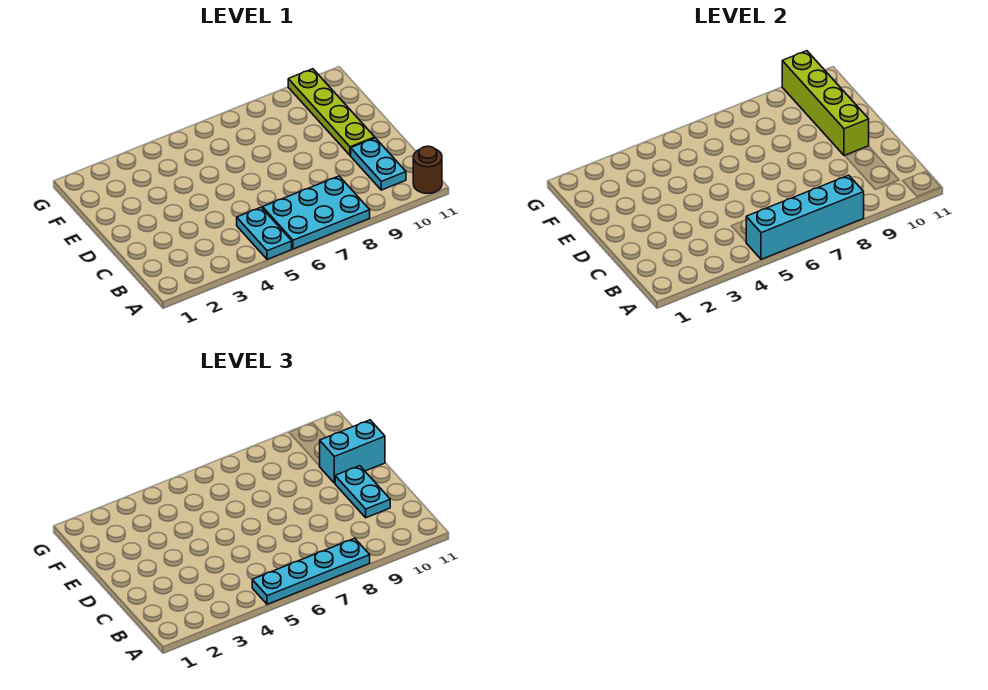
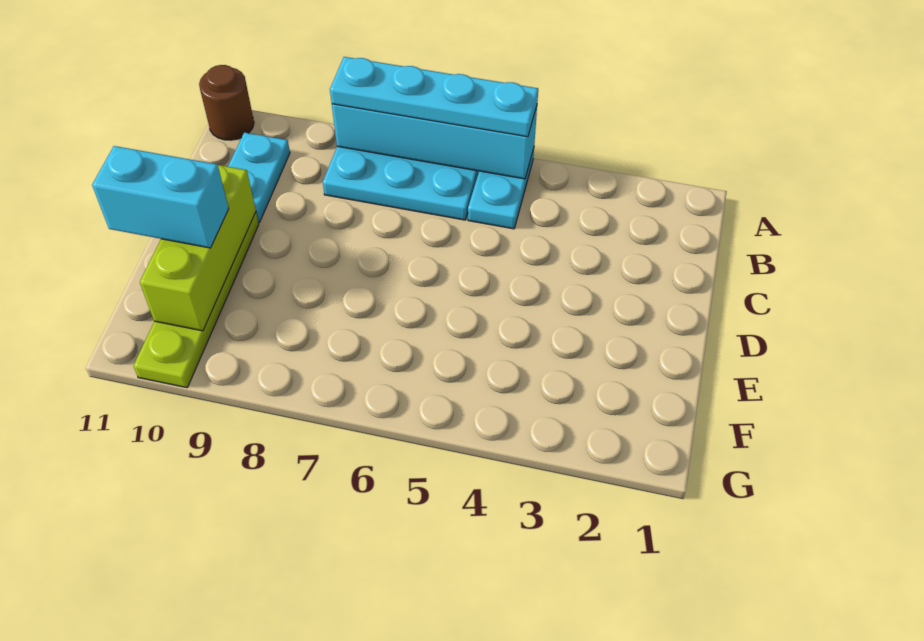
cyan 1x2 plate [335,466,390,518] -> none
lime 1x4 brick [782,51,869,155] -> lime 1x3 brick [140,165,256,331]

